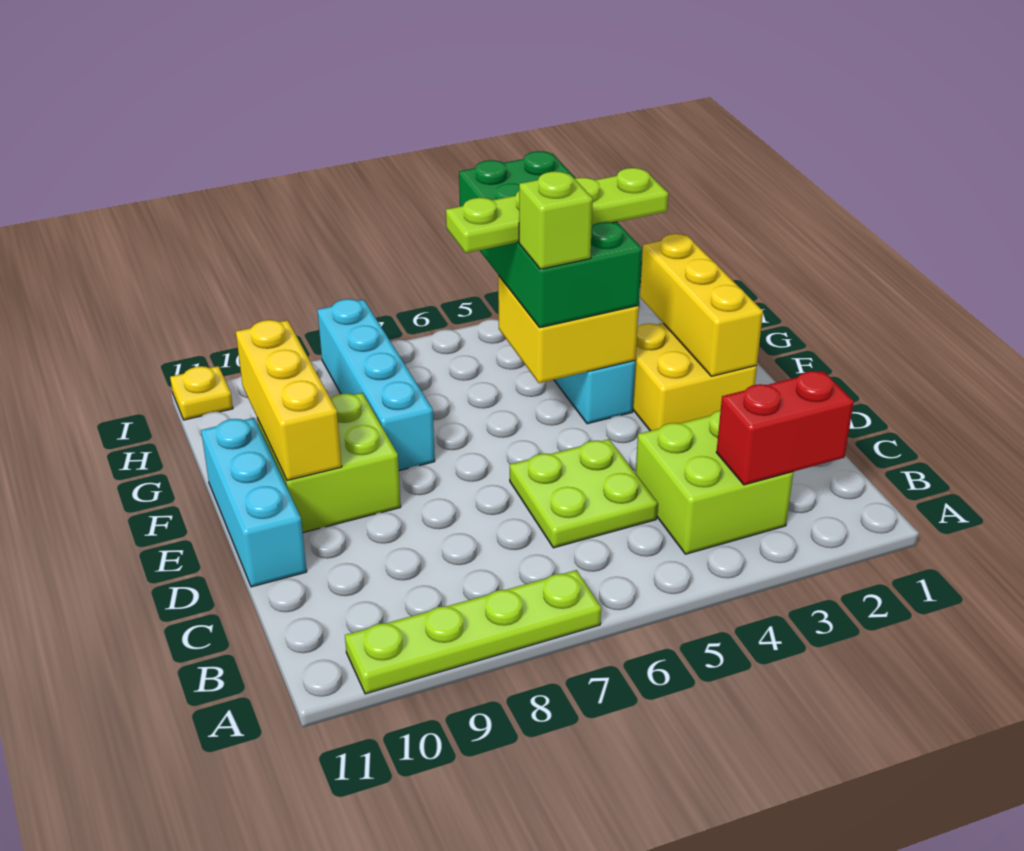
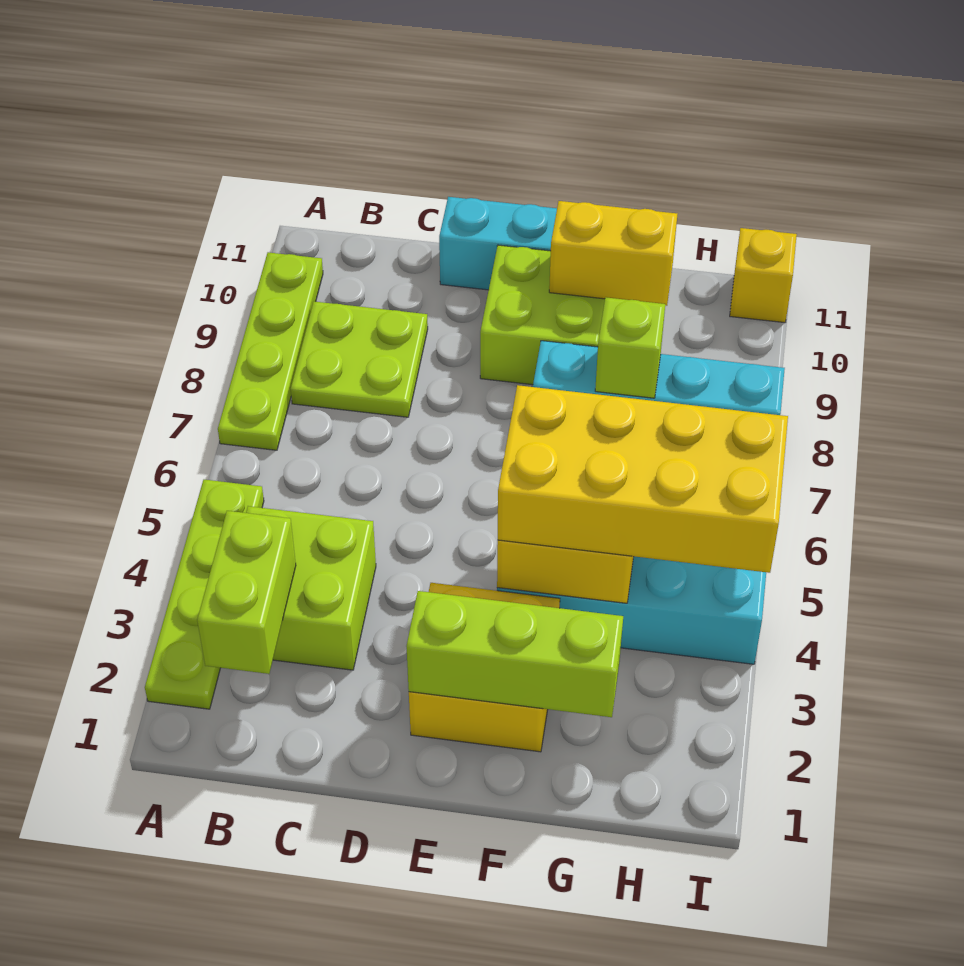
red 1x2 brick [716,371,854,485] -> lime 1x2 brick [197,511,296,674]
lime 2x2 plate [510,439,657,548] -> lime 2x2 plate moved to [291,302,428,417]
yellow 1x3 brick [640,234,763,376] -> lime 1x3 brick [406,591,623,717]
yellow 1x3 brick [236,320,342,481] -> yellow 1x2 brick [549,201,677,306]
green 2x4 brick [459,151,642,328] -> yellow 2x4 brick [498,385,788,573]
lime 1x1 brick [519,171,593,269] -> lime 1x1 brick moved to [595,297,665,398]
lime 1x4 plate [446,168,668,253] -> lime 1x4 plate moved to [145,480,264,709]
yellow 1x1 plate [170,366,233,420] -> yellow 1x1 brick [730,228,797,323]

